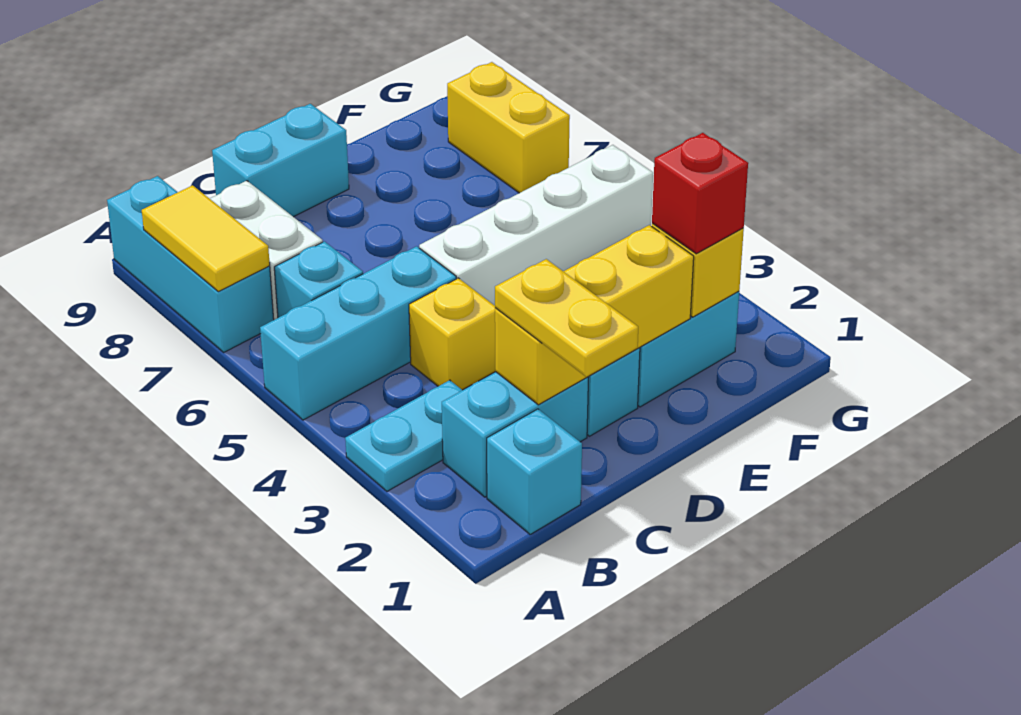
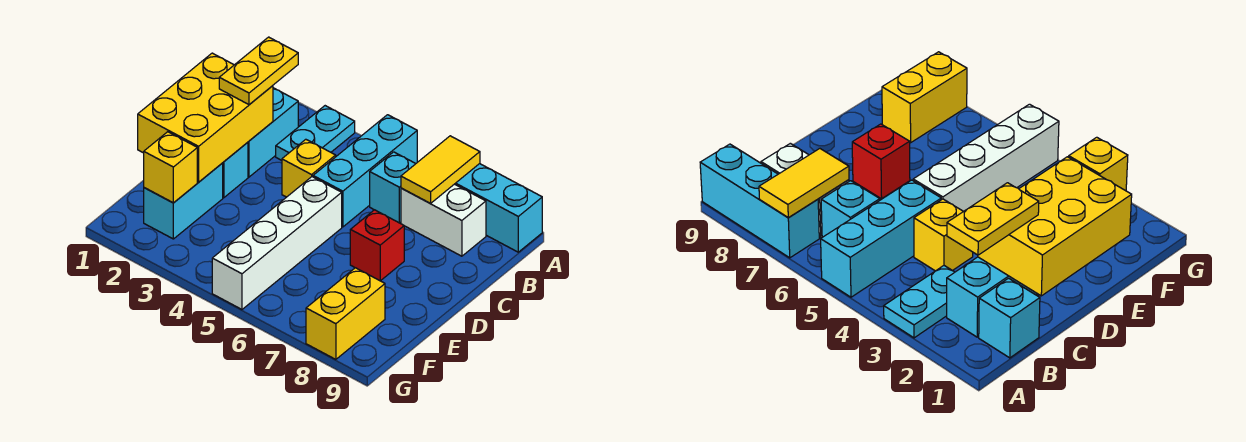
yellow 1x2 tile [142,185,270,292] -> yellow 1x2 tile turned to [401,136,480,203]
yellow 1x2 plate [495,259,638,377] -> yellow 1x2 plate turned to [219,37,298,105]
yellow 1x3 brick [495,225,694,405] -> yellow 2x3 brick [138,53,273,182]
cyan 1x2 brick [212,104,349,217] -> none
red 1x1 brick [652,133,748,254] -> red 1x1 brick moved to [350,210,404,281]
yellow 1x2 brick [447,62,570,193] -> yellow 1x2 brick turned to [306,268,385,359]

